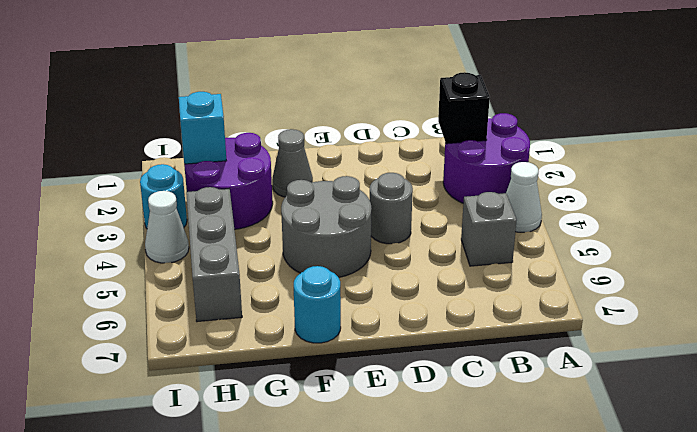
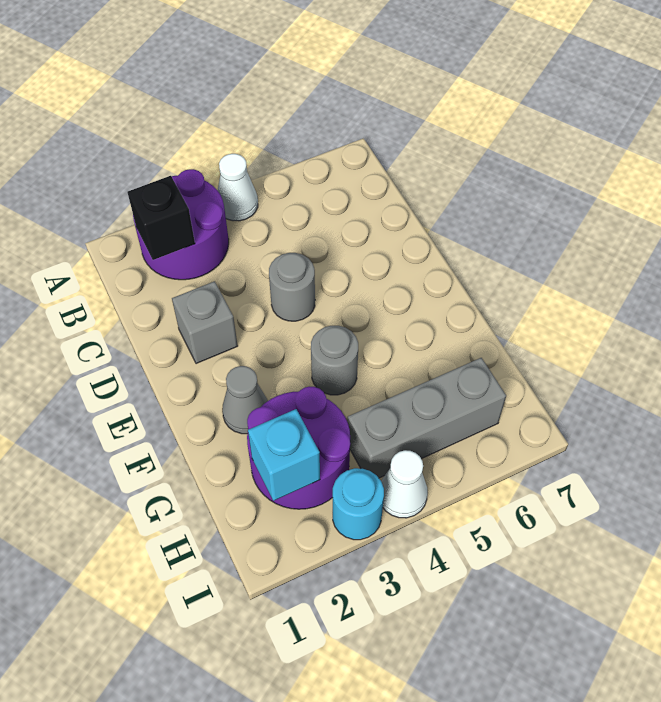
grey 1x1 brick [461,192,517,266] -> grey 1x1 brick moved to [172,281,238,364]
grey 2x2 round brick [281,176,371,277] -> grey 1x1 round brick [311,326,358,395]
cyan 1x1 round brick [294,266,341,343] -> none

